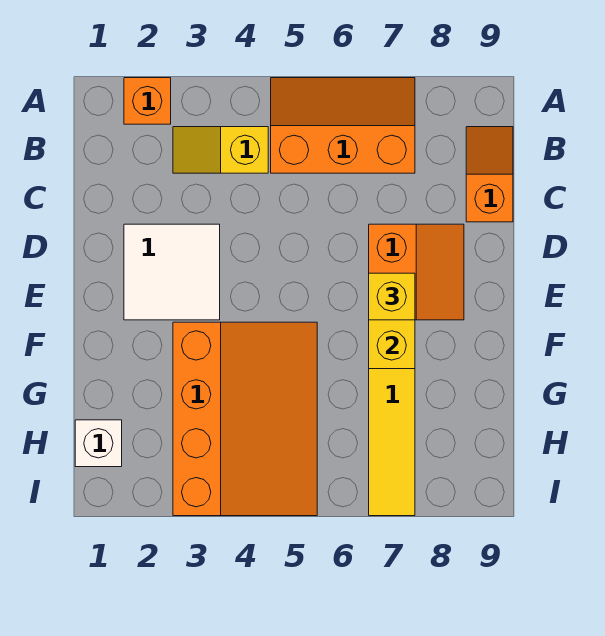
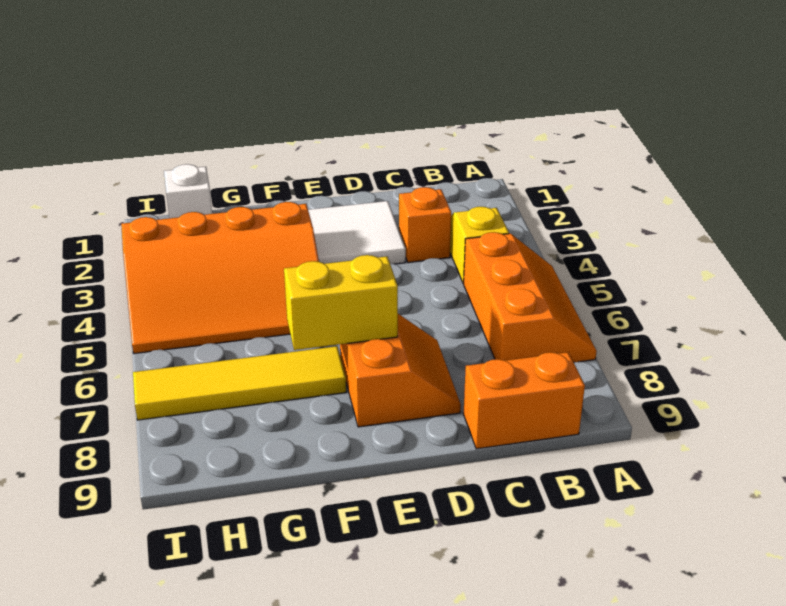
orange 1x1 brick [124,78,171,124] -> orange 1x1 brick moved to [399,187,451,262]
orange 1x2 slope [466,127,513,222] -> orange 1x2 brick [463,352,585,449]
orange 2x2 slope [369,224,464,320] -> orange 2x2 slope turned to [340,314,461,427]
yellow 1x1 brick [369,273,415,320] -> none

